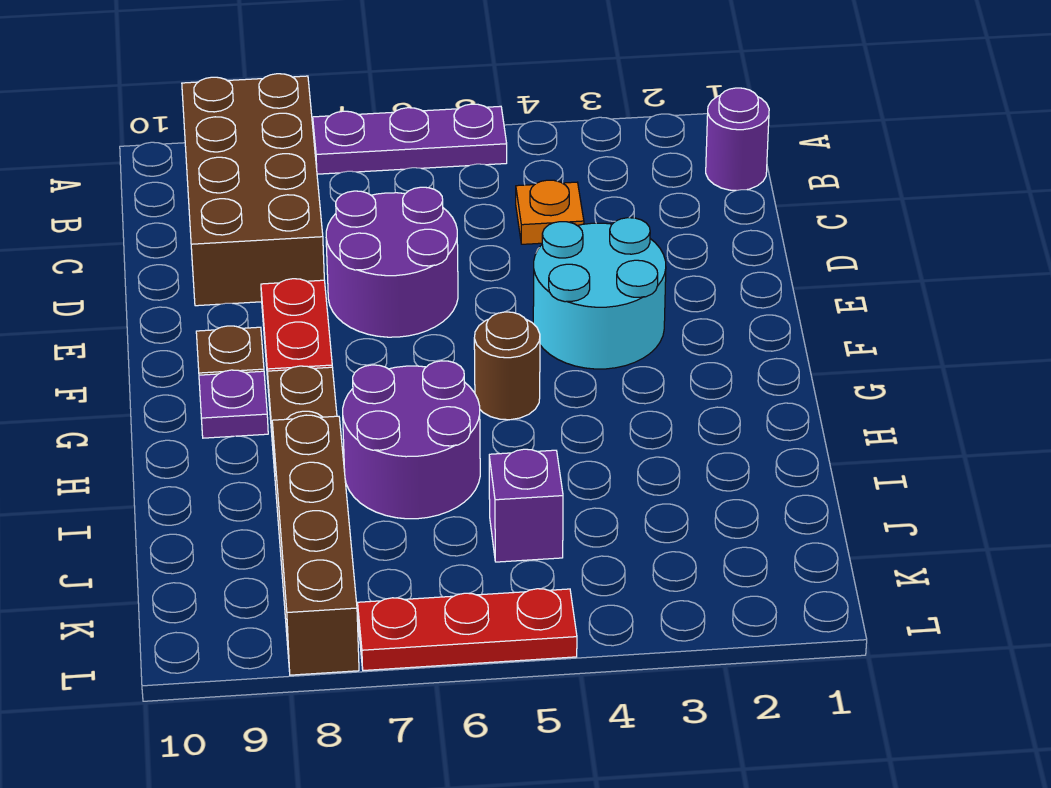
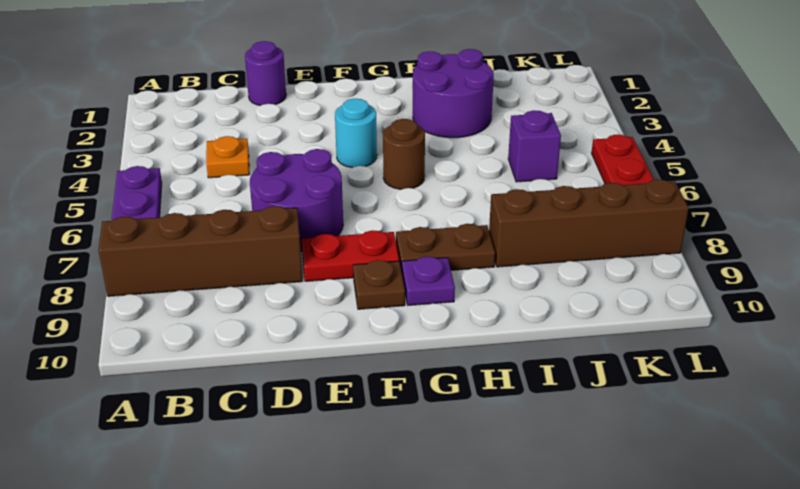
brown 2x4 brick [182,74,324,306] -> brown 1x4 brick [98,206,303,296]
purple 1x1 round brick [706,88,769,191] -> purple 1x1 round brick moved to [245,41,286,106]
cyan 2x2 round brick [533,218,666,369] -> cyan 1x1 round brick [335,99,377,168]
purple 2x2 round brick [343,361,480,519] -> purple 2x2 round brick moved to [412,49,494,138]

